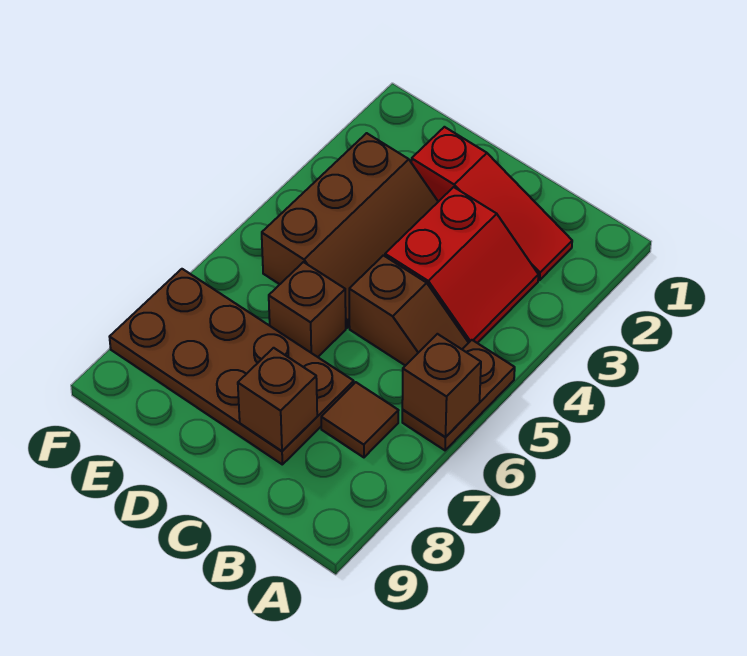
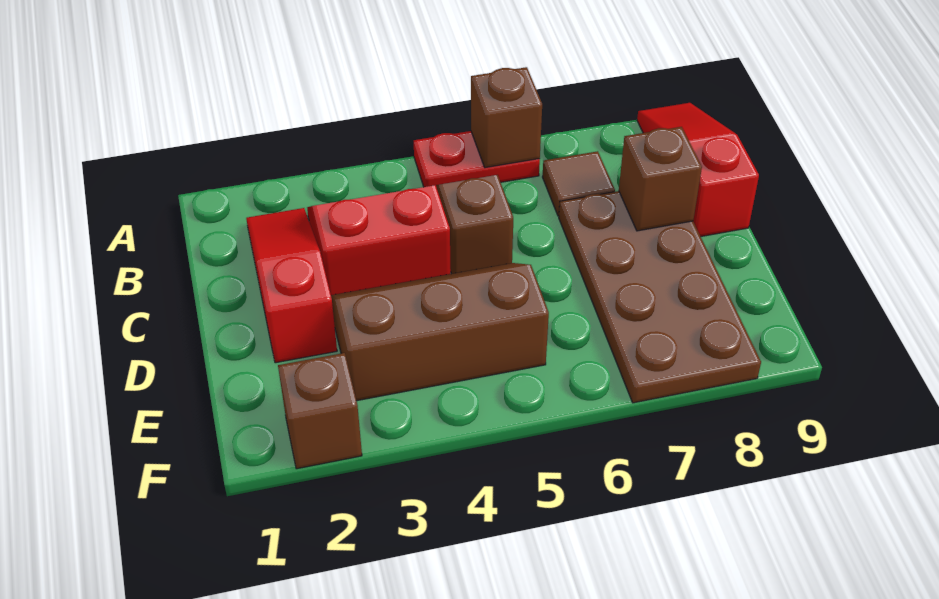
brown 1x2 plate [402,340,515,450] -> red 1x2 plate [414,131,540,187]
none -> red 1x3 slope [637,103,759,237]
brown 1x1 brick [269,262,346,357] -> brown 1x1 brick moved to [278,353,362,469]

